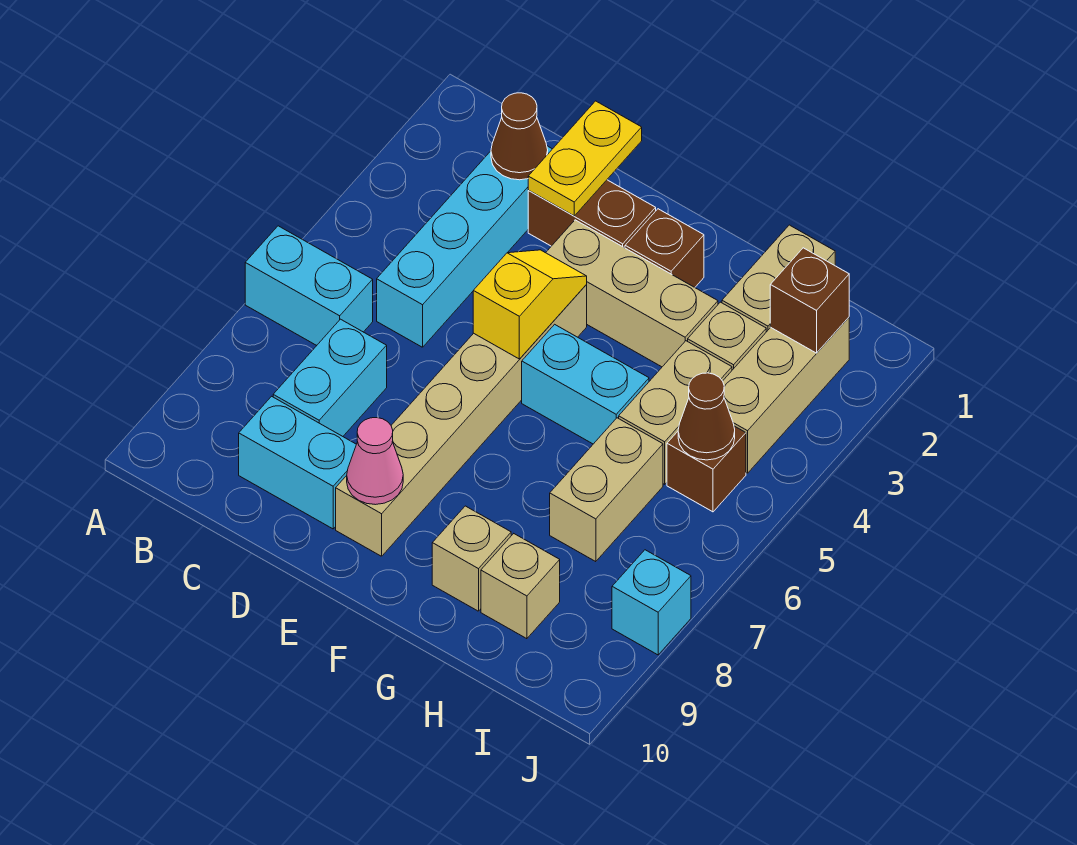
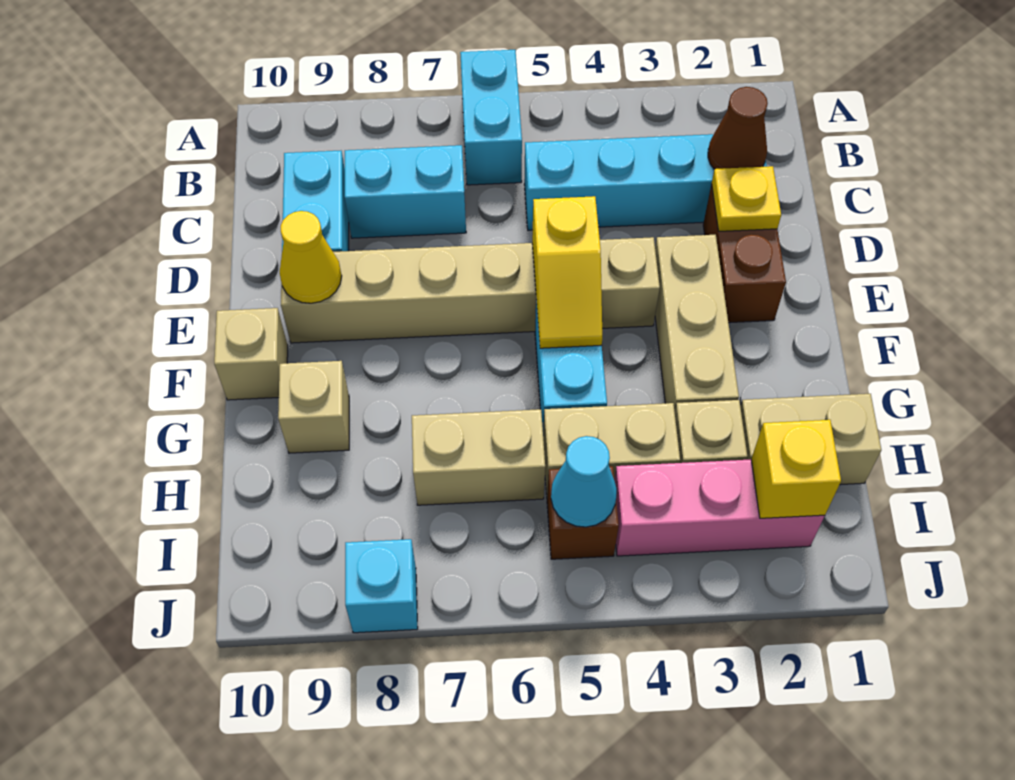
yellow 1x2 plate [528,101,642,216] -> yellow 1x1 plate [712,166,781,231]
yellow 1x2 slope [473,250,587,359] -> yellow 1x2 slope turned to [532,196,602,348]
pink 1x1 cone [347,418,403,505] -> yellow 1x1 cone [280,211,342,303]
brown 1x1 brick [625,209,704,287] -> none
tan 1x1 brick [481,534,560,639] -> tan 1x1 brick moved to [214,308,288,400]
tan 1x3 brick [723,317,849,473] -> pink 1x3 brick [614,459,825,556]
brown 1x1 brick [770,248,849,353] -> yellow 1x1 brick [751,420,841,518]
brown 1x1 cone [678,373,735,460] -> cyan 1x1 cone [551,436,617,527]

